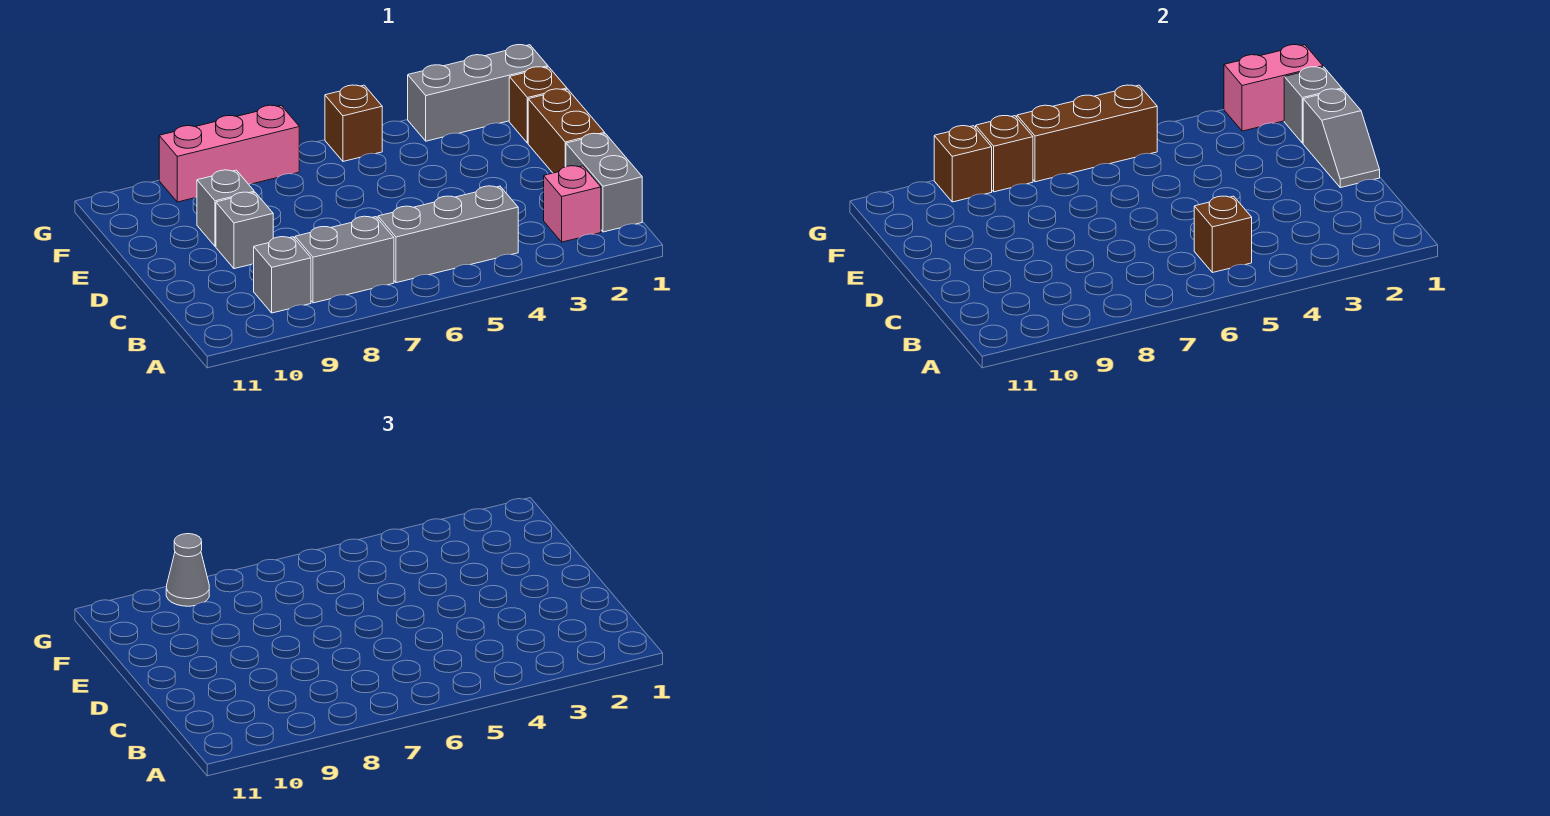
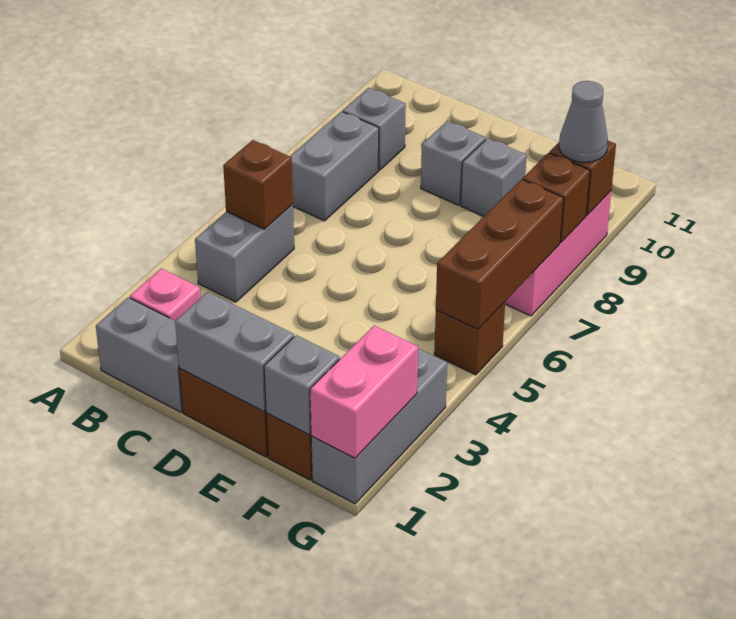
grey 1x3 brick [378,186,518,283] -> grey 1x2 brick [195,204,294,302]
grey 1x2 slope [1303,89,1380,188] -> grey 1x2 brick [175,292,294,412]

